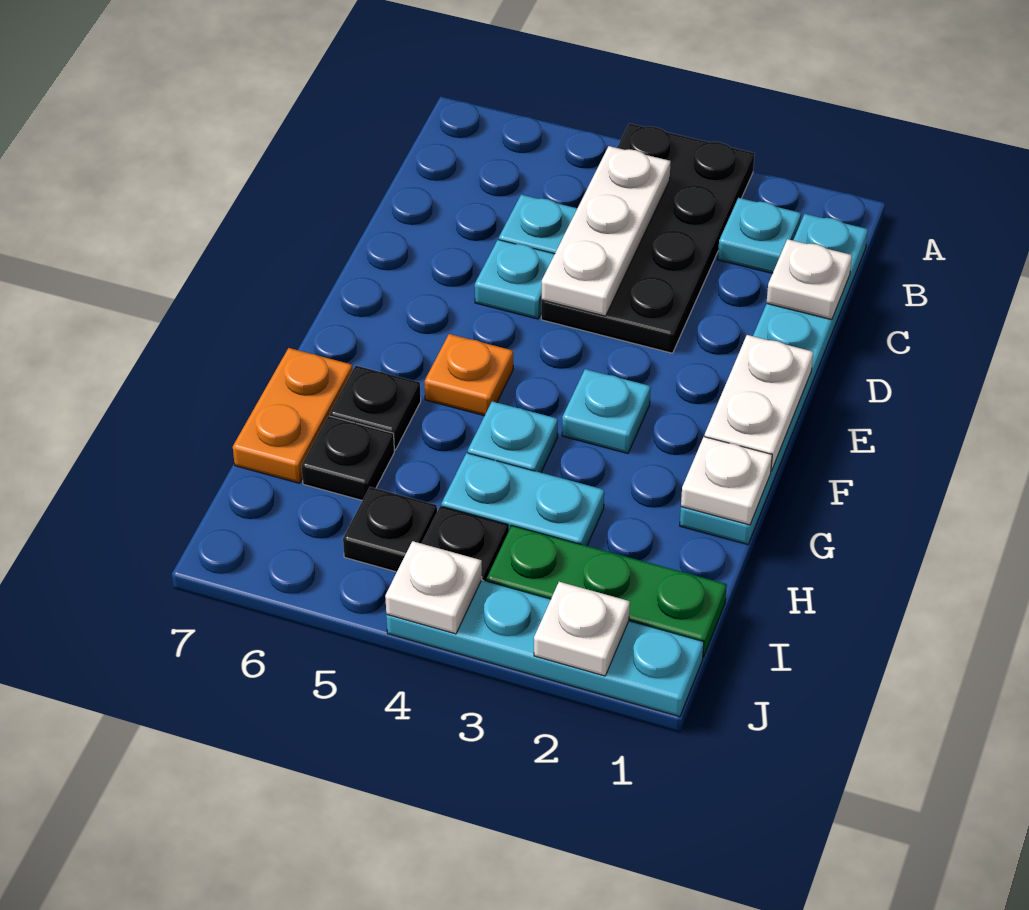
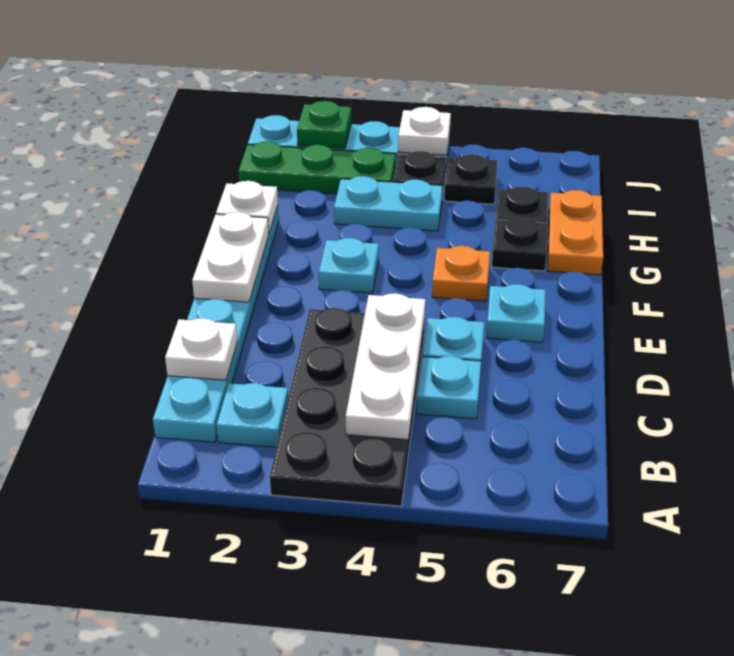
cyan 1x1 plate [468,401,558,473] -> cyan 1x1 plate moved to [486,284,546,342]
white 1x1 plate [534,582,630,676] -> green 1x1 plate [297,101,351,149]

